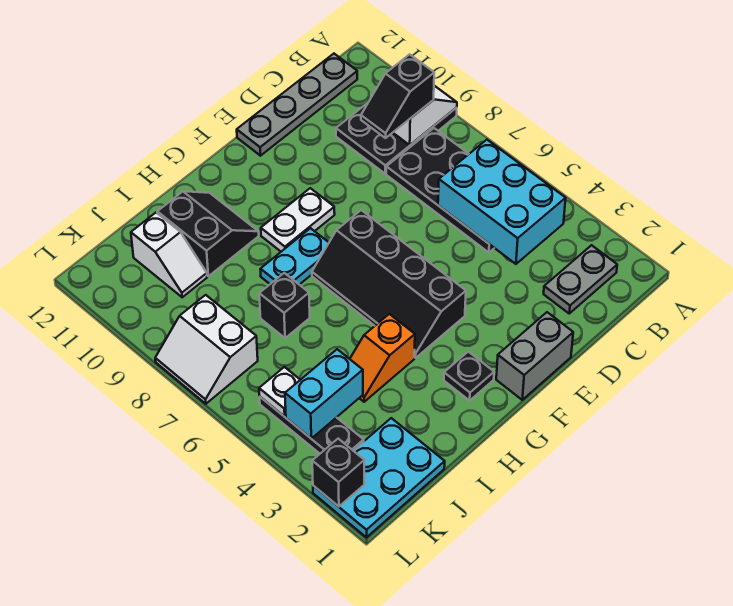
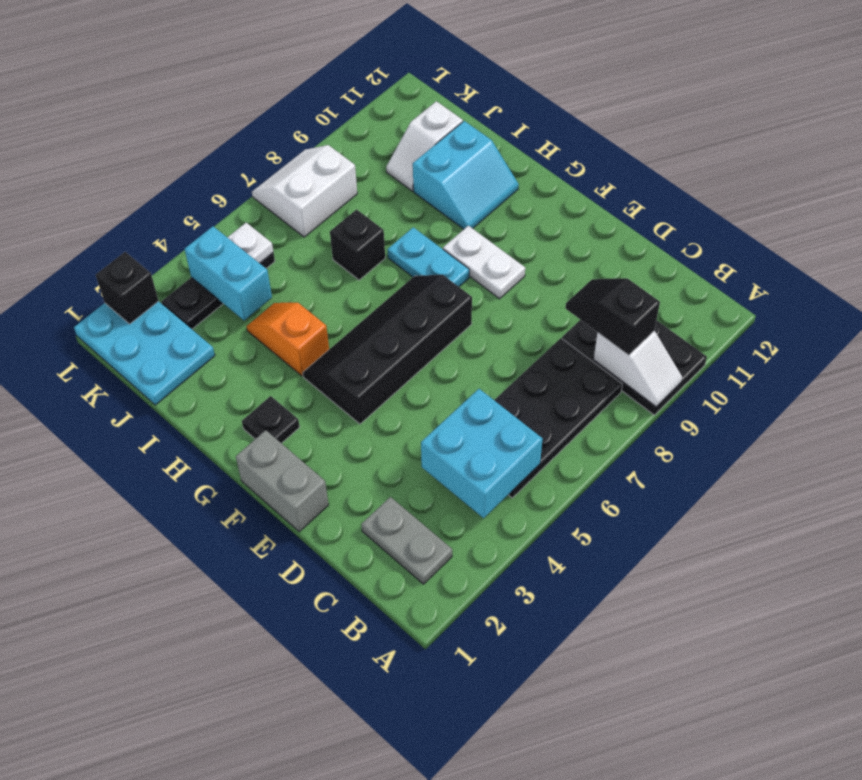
cyan 2x3 brick [438,140,566,264] -> cyan 2x2 brick [421,389,543,518]
grey 1x4 plate [237,54,357,156] -> none
black 2x2 slope [157,191,259,276] -> cyan 2x2 slope [413,121,519,229]

